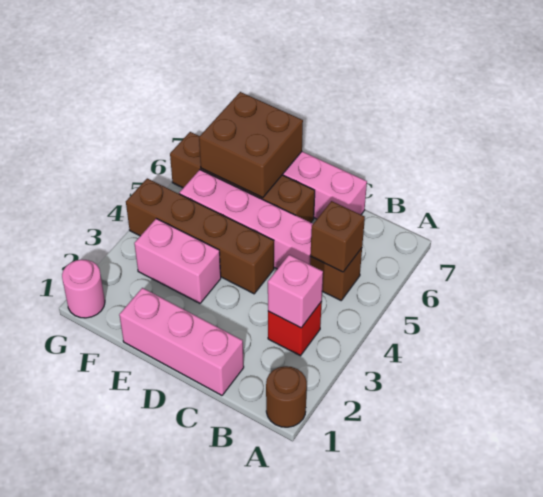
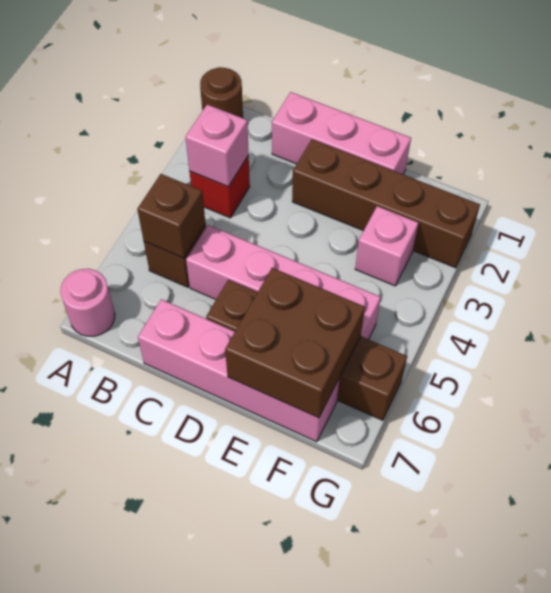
brown 1x4 brick [126,178,274,294] -> brown 1x4 brick moved to [292,139,480,268]
pink 1x2 brick [134,219,221,303] -> pink 1x1 brick [355,206,418,286]
pink 1x1 round brick [62,260,105,318] -> pink 1x1 round brick moved to [60,269,115,336]

